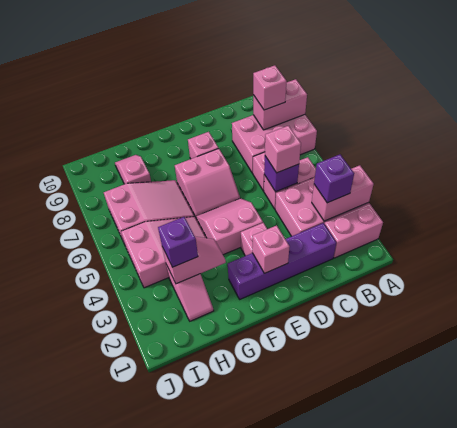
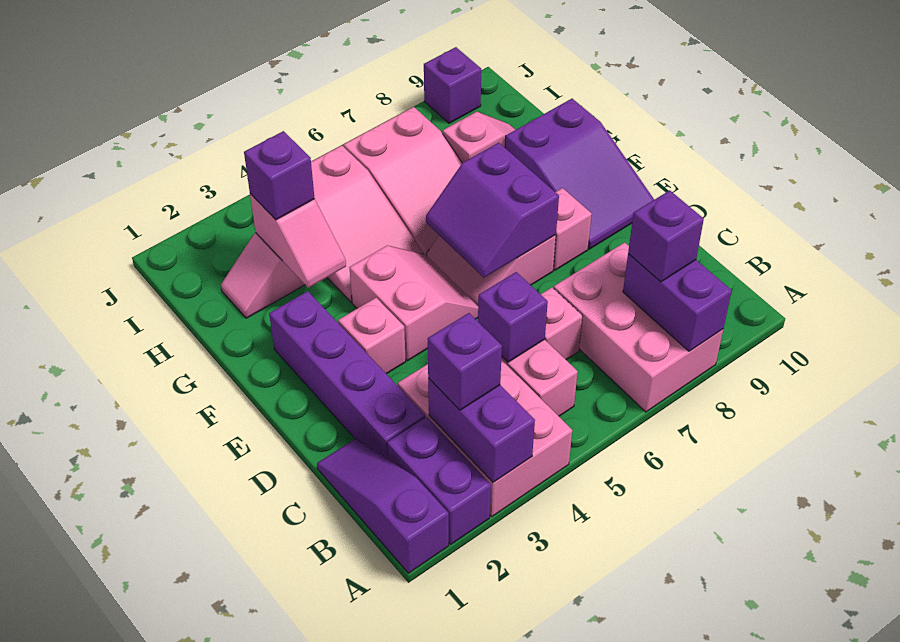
none -> purple 1x3 slope [317,438,449,573]
pink 1x2 brick [324,204,383,258] -> purple 1x2 brick [387,417,491,544]
pink 1x2 brick [312,165,374,221] -> purple 1x2 brick [428,378,535,482]
pink 1x2 brick [253,79,307,130] -> purple 1x2 brick [623,254,732,351]
pink 1x1 brick [253,65,287,110] -> purple 1x1 brick [628,190,704,282]
pink 1x1 brick [265,126,301,173] -> none
pink 1x1 brick [252,225,290,273] -> none
none -> purple 2x2 slope [426,143,559,278]
none -> purple 2x3 slope [505,99,654,249]
none -> purple 1x1 brick [424,47,481,123]

